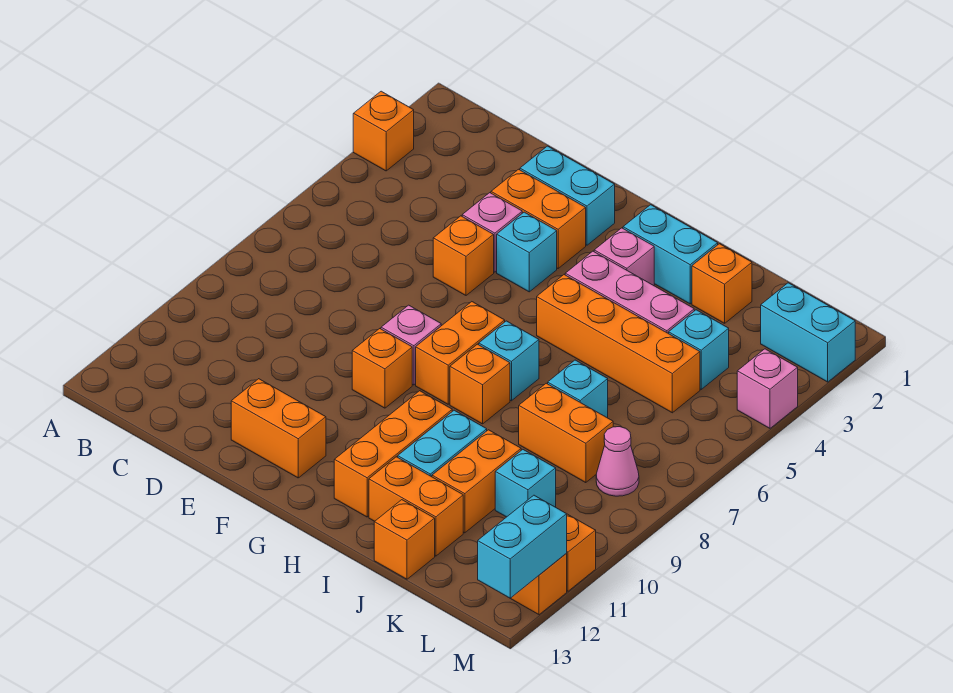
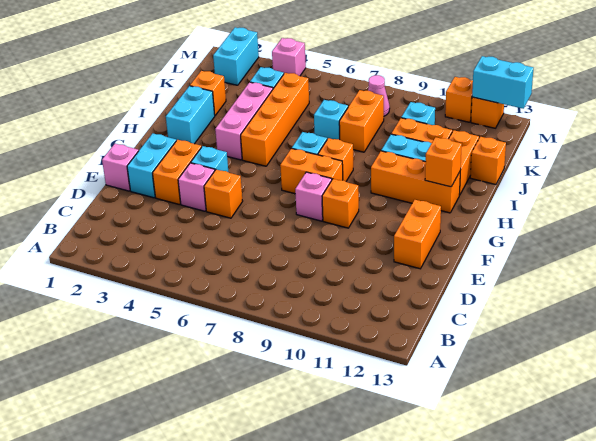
orange 1x1 brick [353,91,414,171] -> orange 1x1 brick moved to [425,137,462,187]
pink 1x1 brick [594,228,654,286] -> pink 1x1 brick moved to [102,144,139,191]

